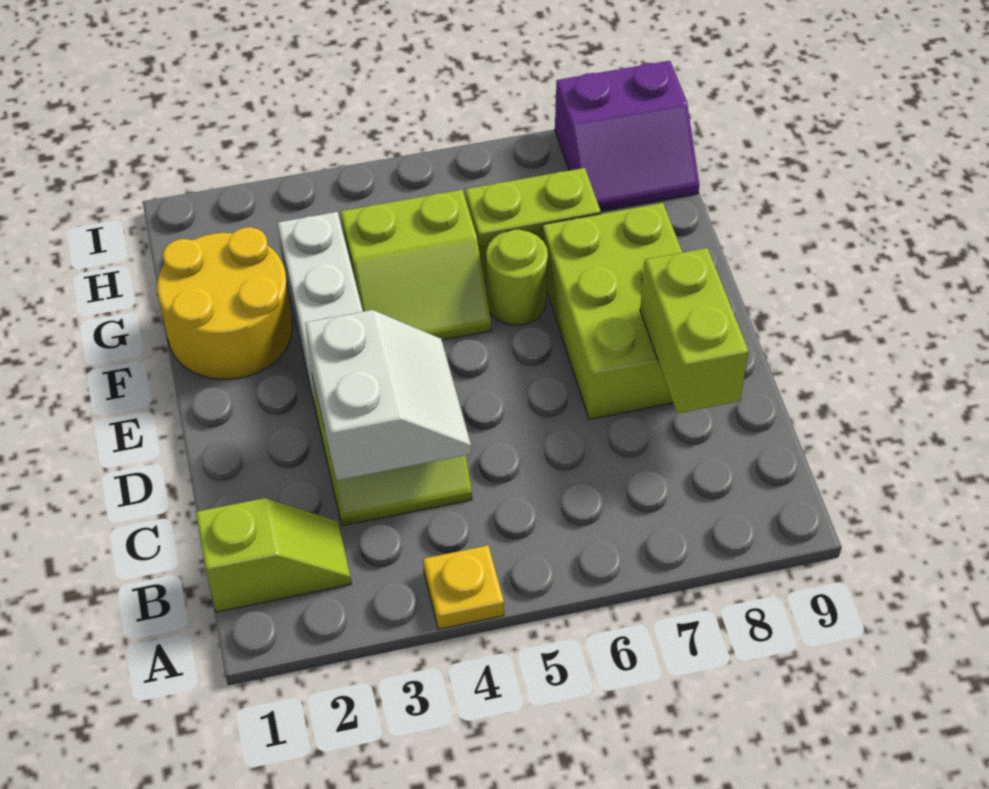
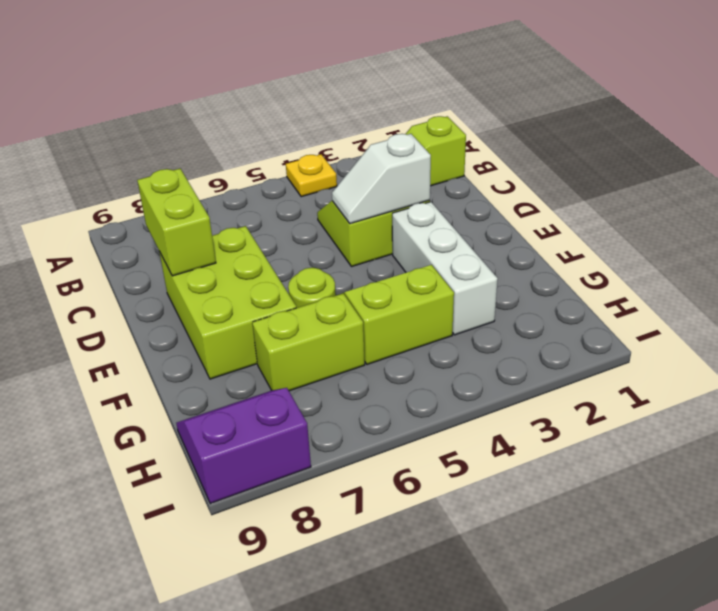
white 2x2 slope [305,310,471,480] -> white 1x2 slope [332,134,431,224]
yellow 2x2 round brick [157,227,293,379] -> none

